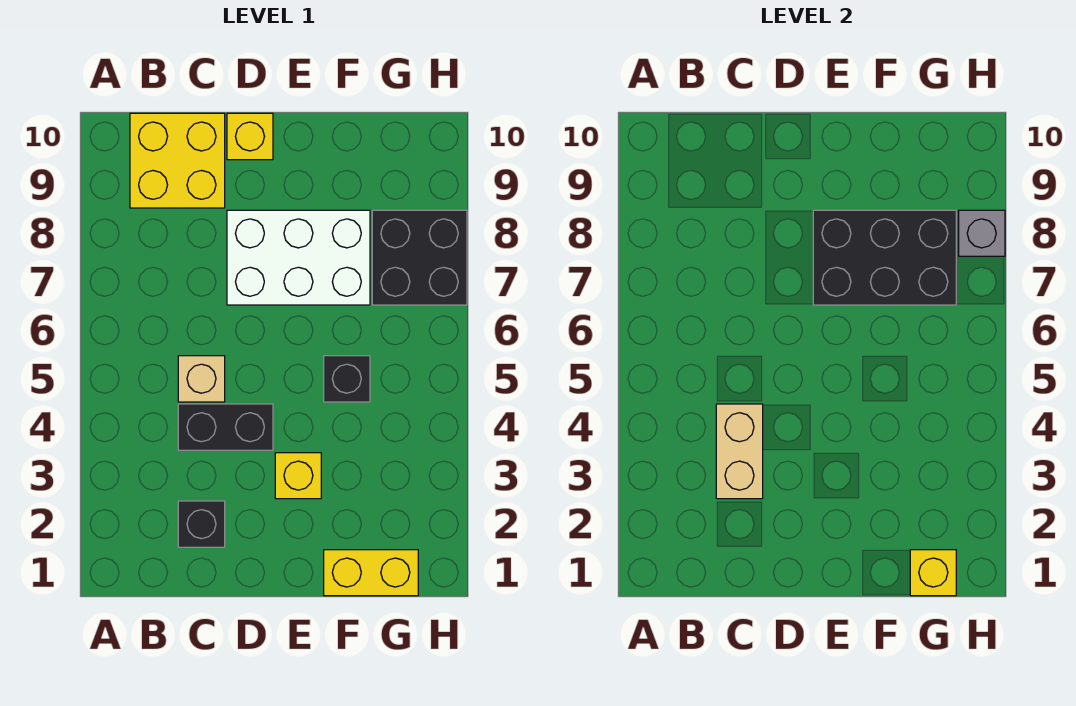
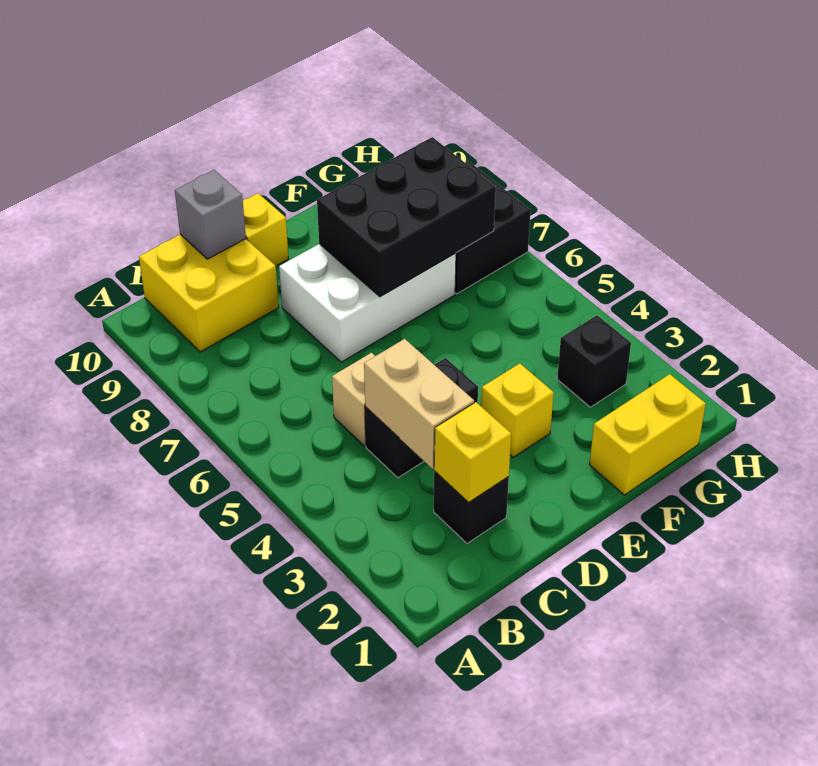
black 1x1 brick [324,356,370,402] -> black 1x1 brick moved to [557,315,631,407]
yellow 1x1 brick [910,550,956,596] -> yellow 1x1 brick moved to [434,402,511,502]
grey 1x1 brick [959,210,1005,256] -> grey 1x1 brick moved to [175,170,246,259]

